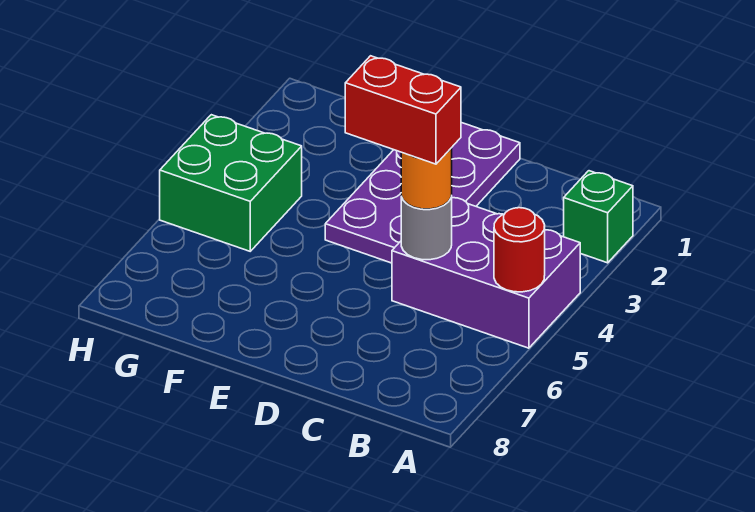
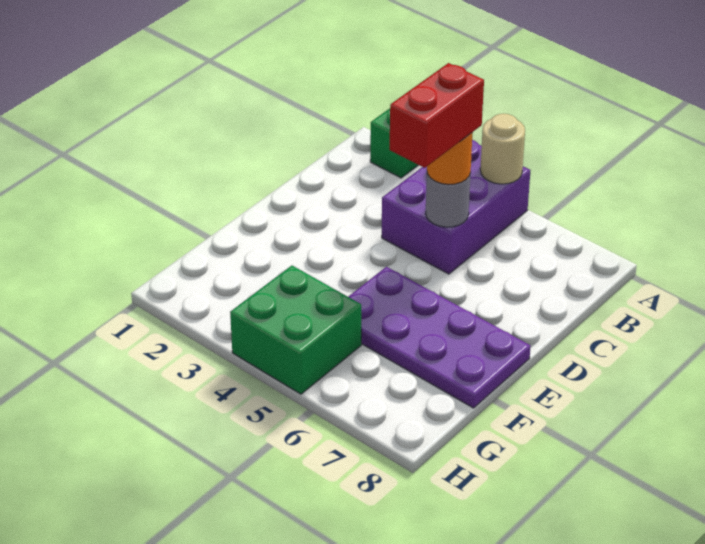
red 1x1 round brick [494,208,545,292] -> tan 1x1 round brick [480,114,525,184]
purple 2x4 plate [325,122,520,263] -> purple 2x4 plate moved to [348,267,531,408]

